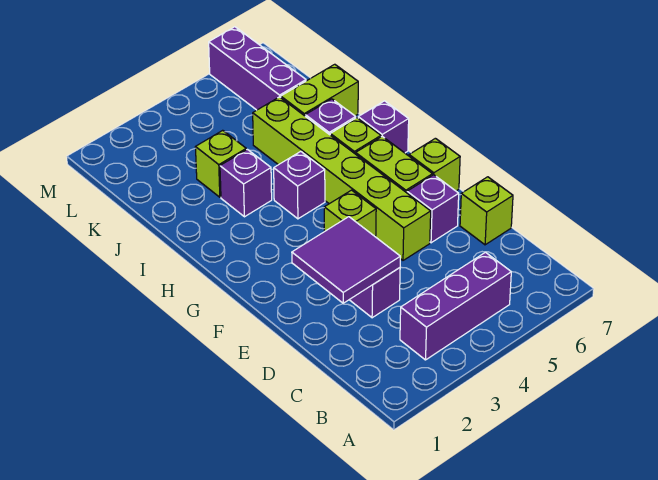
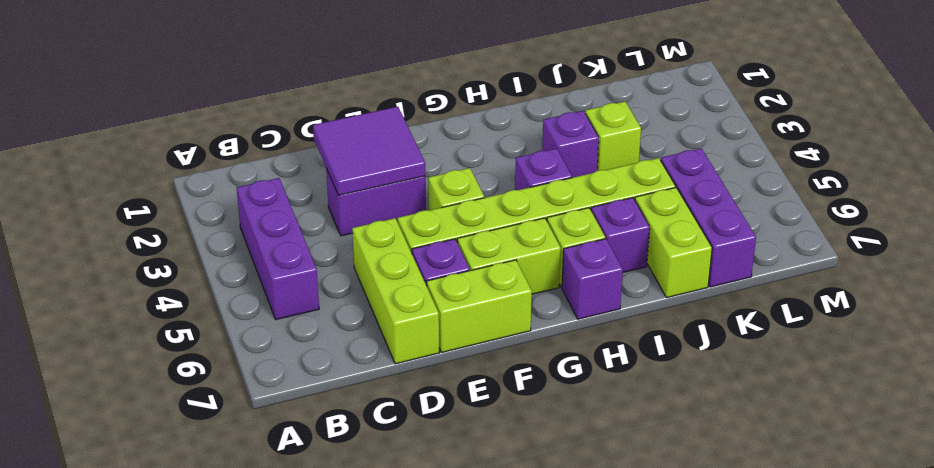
lime 1x1 brick [460,177,513,245] -> lime 1x3 brick [352,218,439,364]
lime 1x1 brick [409,138,460,191] -> lime 1x2 brick [427,260,532,352]
purple 1x3 brick [209,27,306,110] -> purple 1x3 brick turned to [661,148,756,287]

